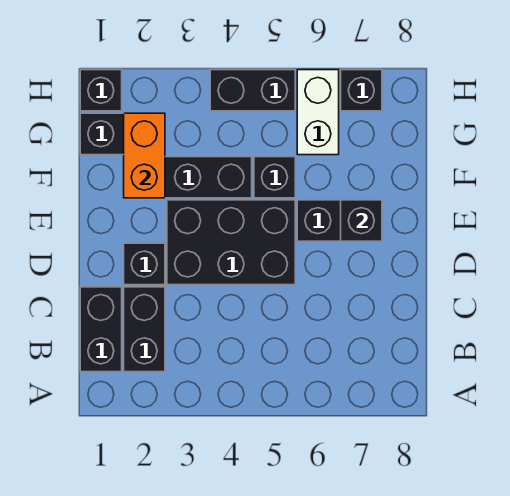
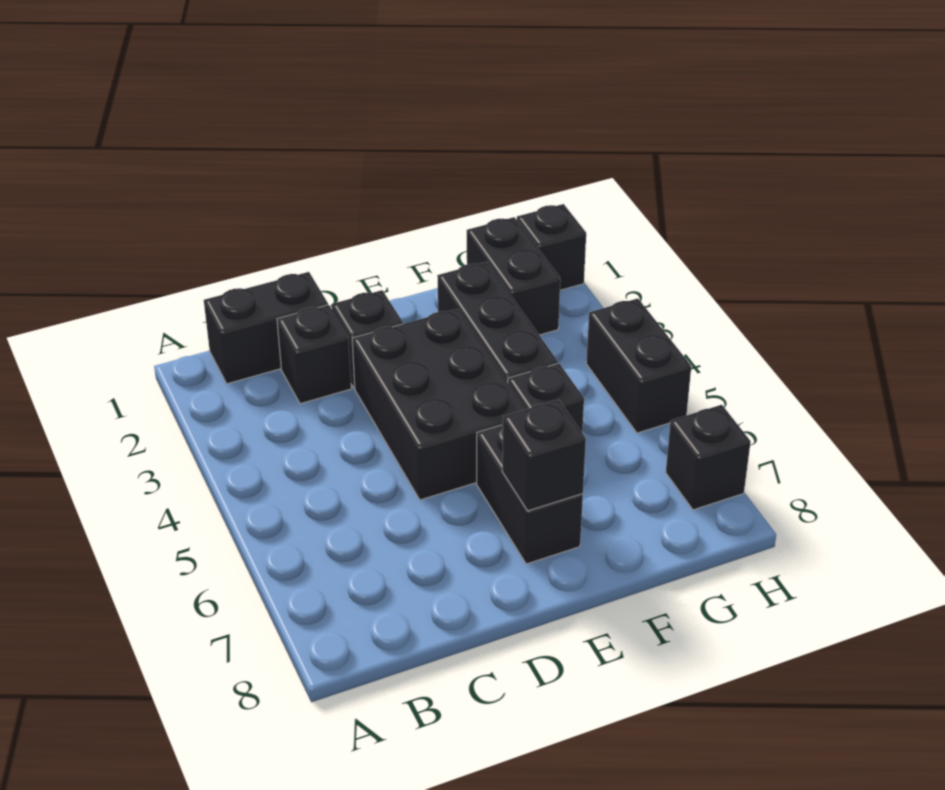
black 1x2 brick [124,287,165,372] -> black 1x1 brick [277,305,351,404]
orange 1x2 brick [124,113,165,198] -> none
white 1x2 brick [297,70,339,155] -> none

